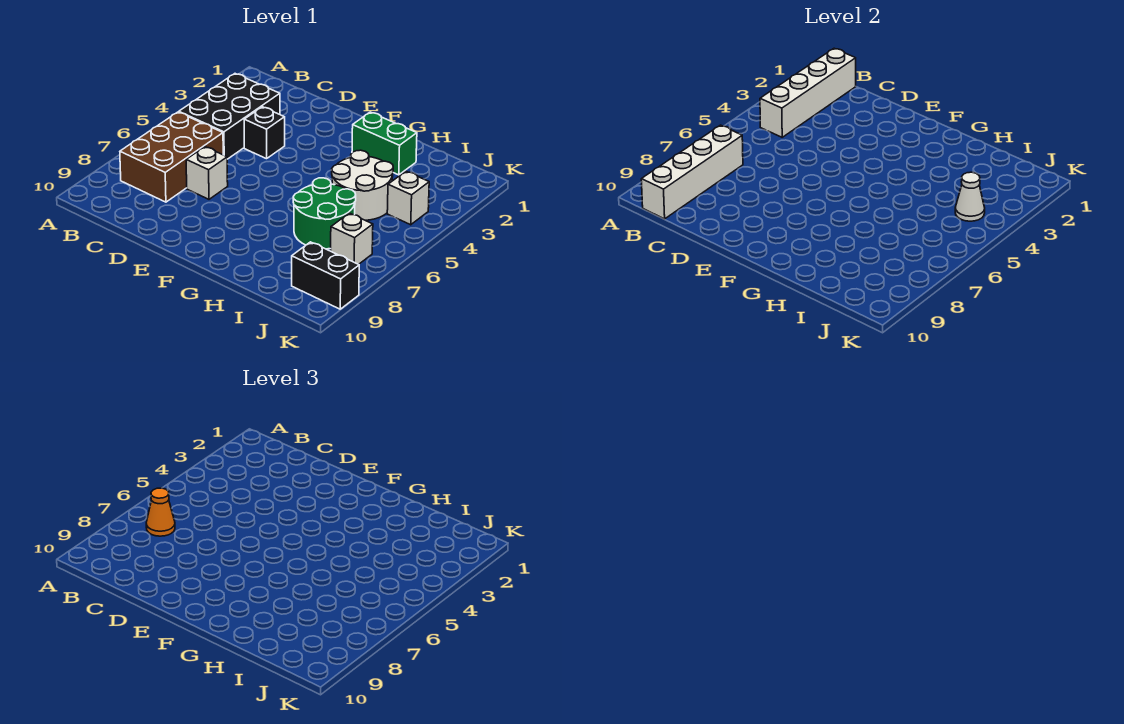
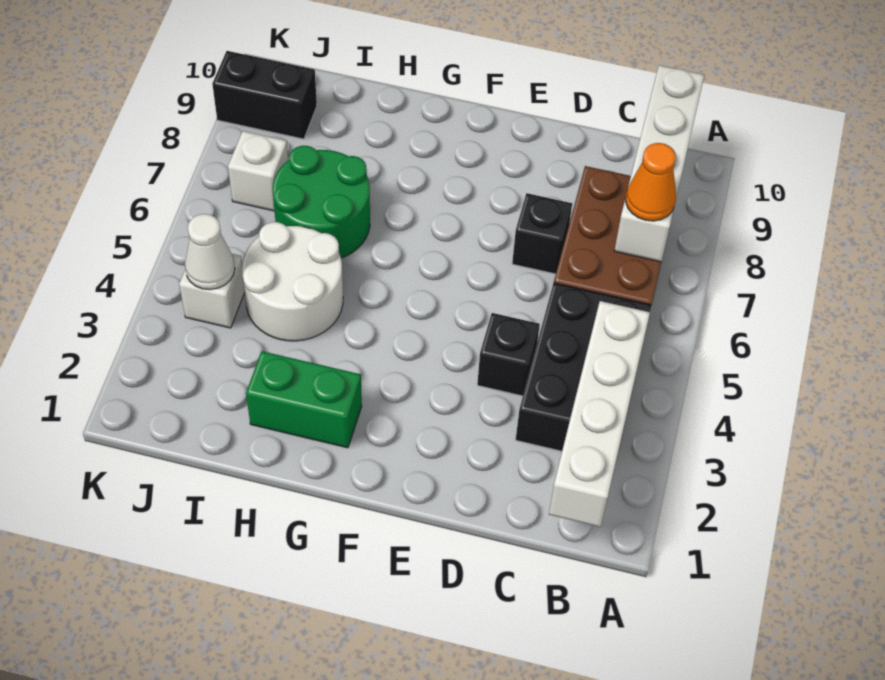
white 1x1 brick [186,147,228,199] -> black 1x1 brick [512,193,572,274]

